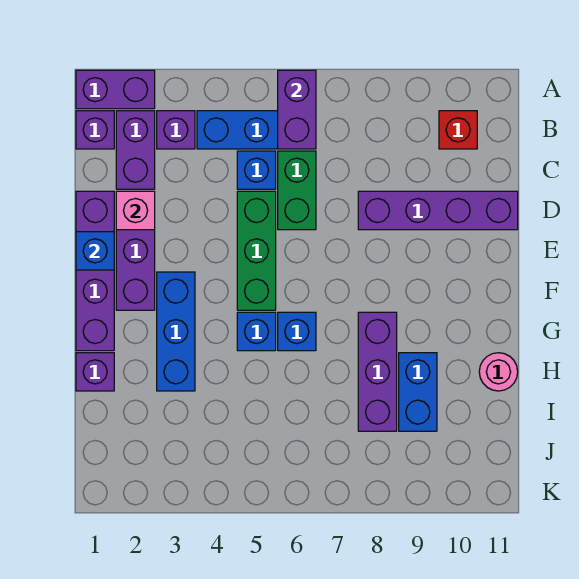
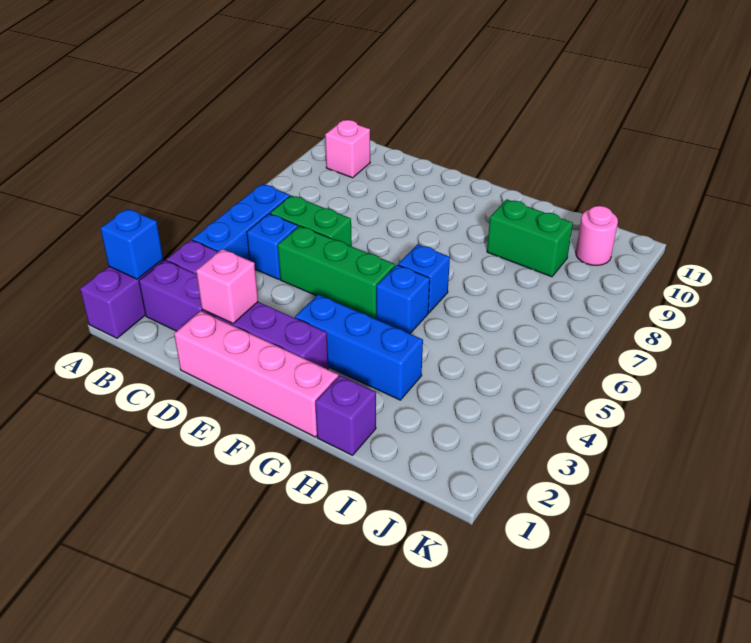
purple 1x2 brick [278,70,316,149] -> none
purple 1x1 brick [76,111,114,149] -> none
red 1x1 brick [439,111,477,149] -> pink 1x1 brick [325,120,370,178]
purple 1x4 brick [76,191,114,351] -> pink 1x4 brick [174,311,338,437]
purple 1x4 brick [358,191,518,230] -> none
blue 1x1 brick [76,232,114,270] -> blue 1x1 brick moved to [100,209,163,279]
purple 1x3 brick [358,312,397,431] -> none
blue 1x2 brick [399,353,437,431] -> green 1x2 brick [487,199,573,277]
pink 1x1 round brick [479,353,518,391] -> pink 1x1 round brick moved to [576,206,618,265]

